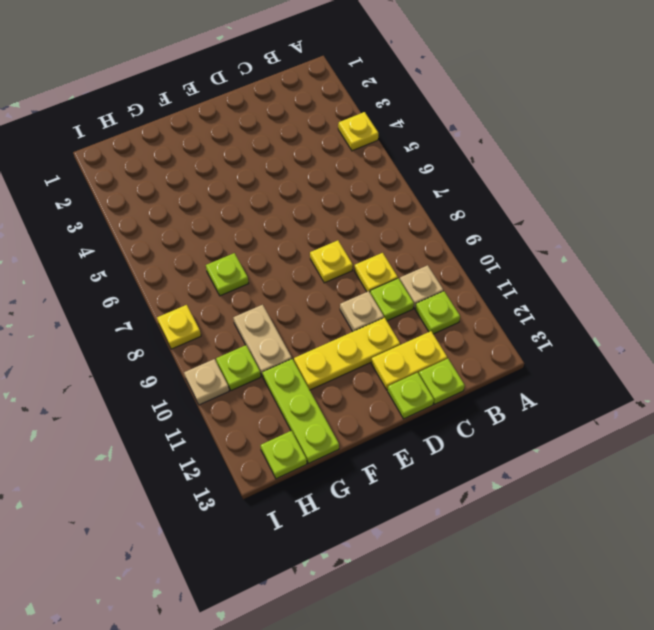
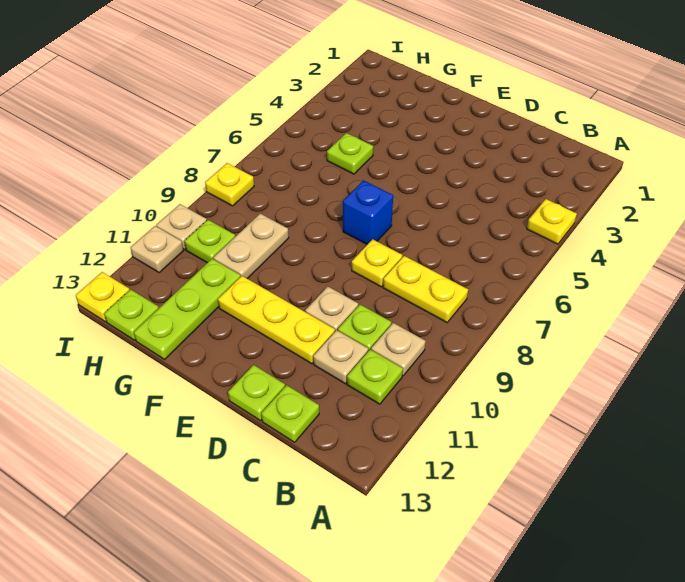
yellow 1x1 plate [354,253,398,292] -> yellow 1x1 plate moved to [76,272,129,322]
none -> tan 1x1 plate [313,330,368,384]
yellow 1x2 plate [371,331,447,390] -> yellow 1x2 plate moved to [383,256,468,322]
none -> blue 1x1 brick [343,180,393,244]
lime 1x1 plate [206,253,248,296] -> lime 1x1 plate moved to [327,133,373,174]
none -> tan 1x1 plate [130,226,183,272]

